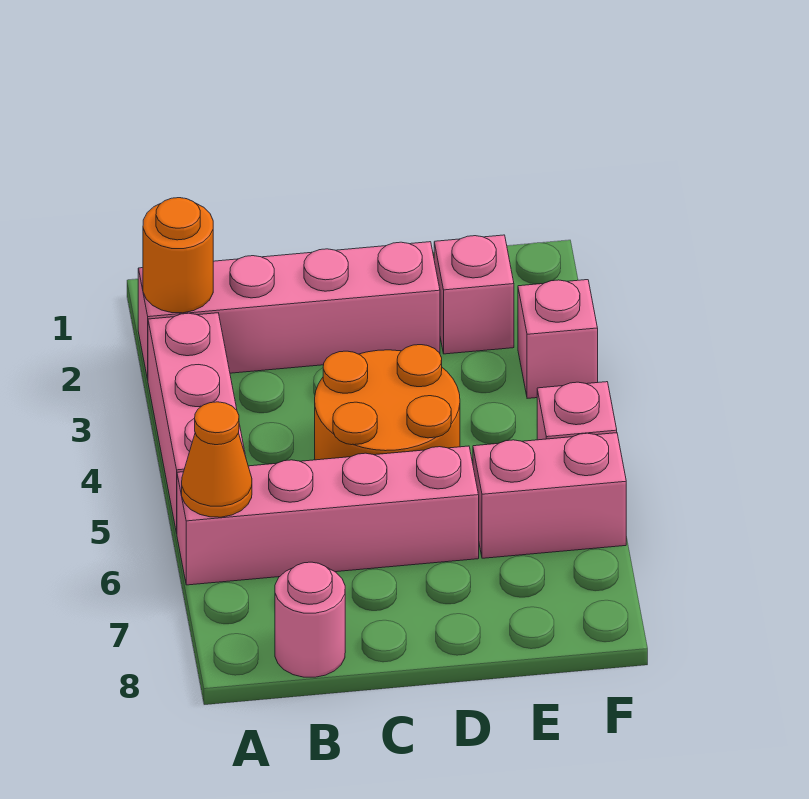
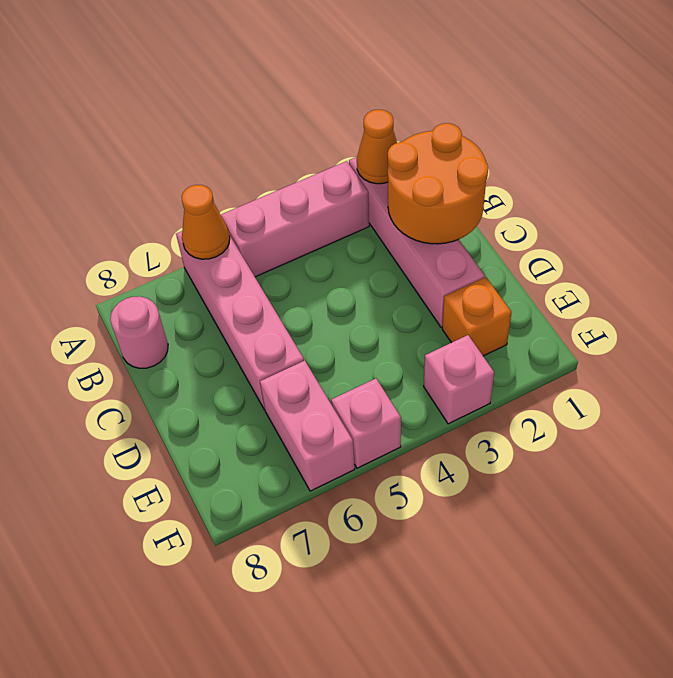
orange 1x1 round brick [143,198,213,313] -> orange 1x1 cone [357,110,397,184]
orange 2x2 round brick [315,345,460,460] -> orange 2x2 round brick moved to [388,123,488,244]
pink 1x1 brick [434,235,514,354] -> orange 1x1 brick [442,277,512,356]

